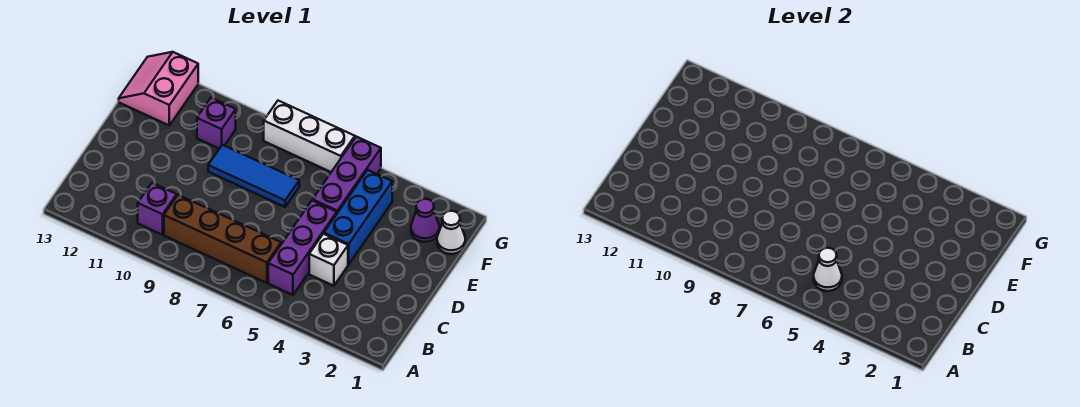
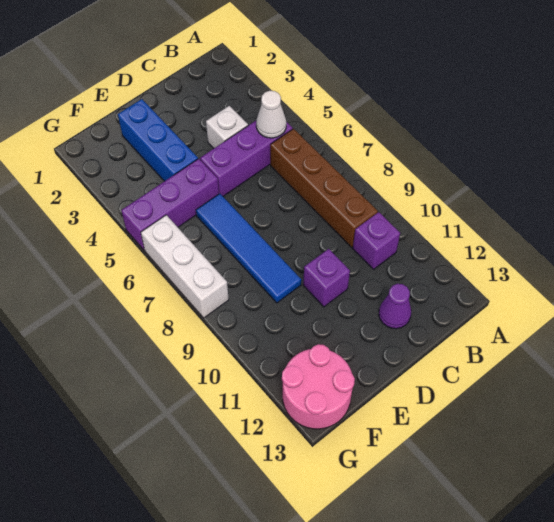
blue 1x3 brick [324,170,392,264] -> blue 1x3 brick turned to [118,99,198,181]
blue 1x3 tile [208,145,299,207] -> blue 1x4 tile [196,194,301,303]
white 1x1 cone [437,211,465,254] -> none
purple 1x1 cone [411,199,439,242] -> purple 1x1 cone moved to [379,284,411,329]
purple 1x1 brick [197,98,236,149] -> purple 1x1 brick moved to [303,249,350,307]
pink 2x2 slope [119,52,198,125] -> pink 2x2 round brick [282,344,355,429]

